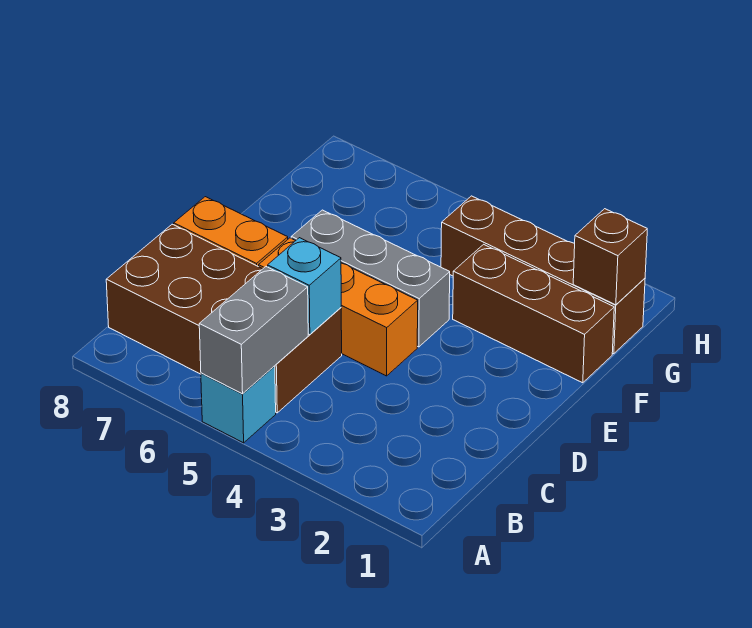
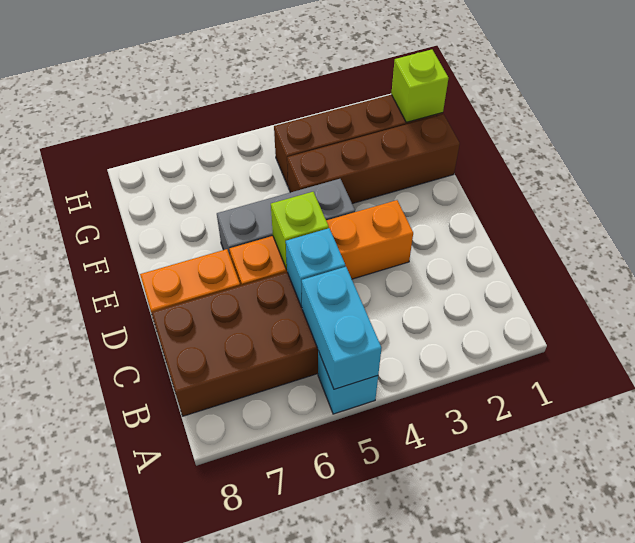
grey 1x2 brick [199,267,308,394] -> cyan 1x2 brick [302,267,381,389]
orange 1x3 brick [259,238,418,376] -> orange 1x4 brick [230,200,413,286]
none -> lime 1x1 brick [271,192,329,270]
brown 1x3 brick [453,244,614,383] -> brown 1x4 brick [287,114,460,204]
brown 1x1 brick [573,209,647,305] -> lime 1x1 brick [391,50,448,122]

